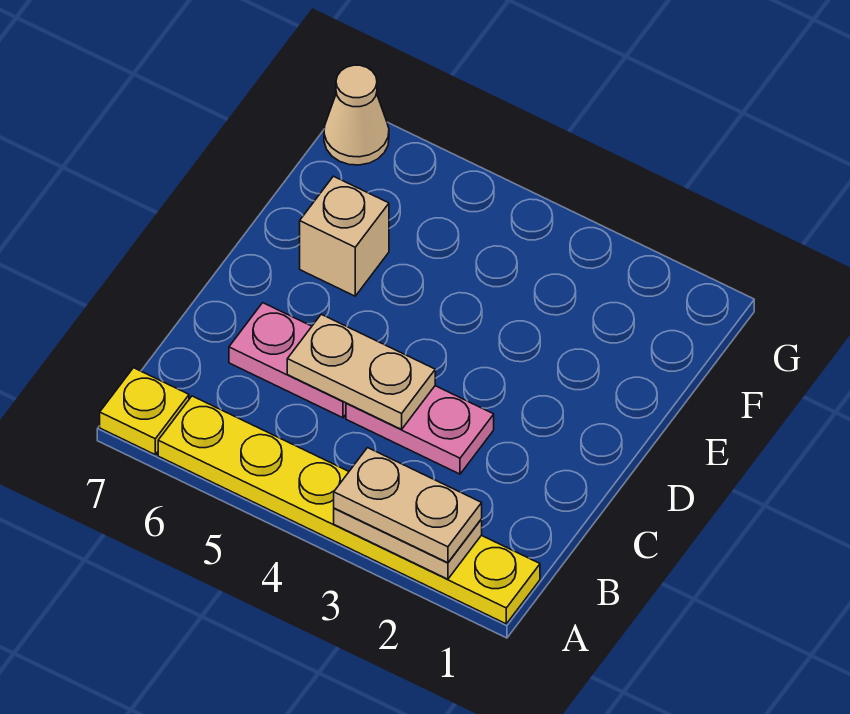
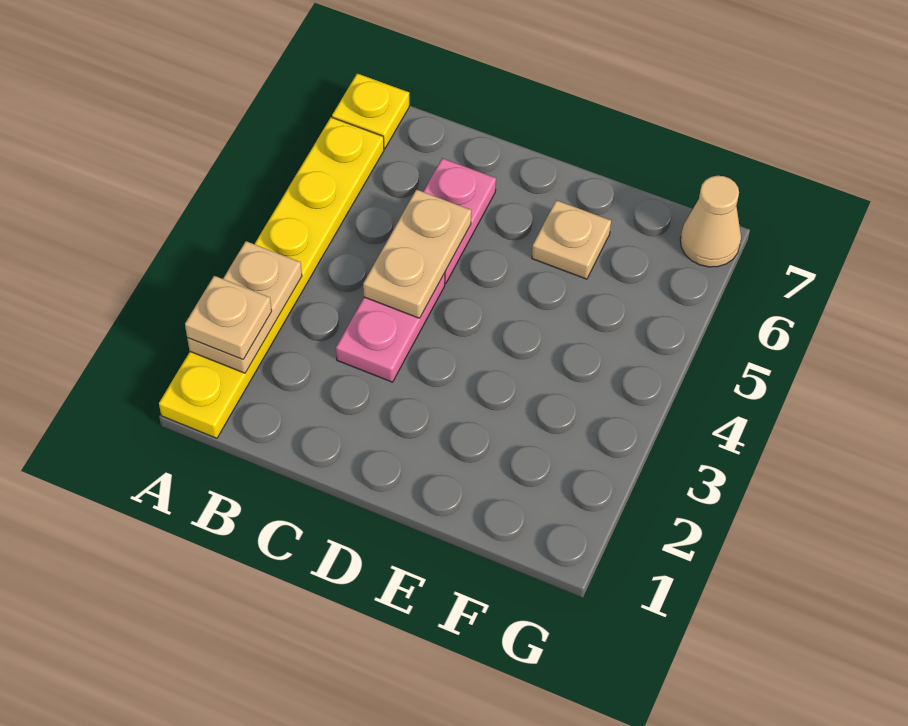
tan 1x2 plate [334,448,482,563] -> tan 1x1 plate [185,276,272,360]
tan 1x1 brick [300,176,389,296] -> tan 1x1 plate [532,200,611,279]

